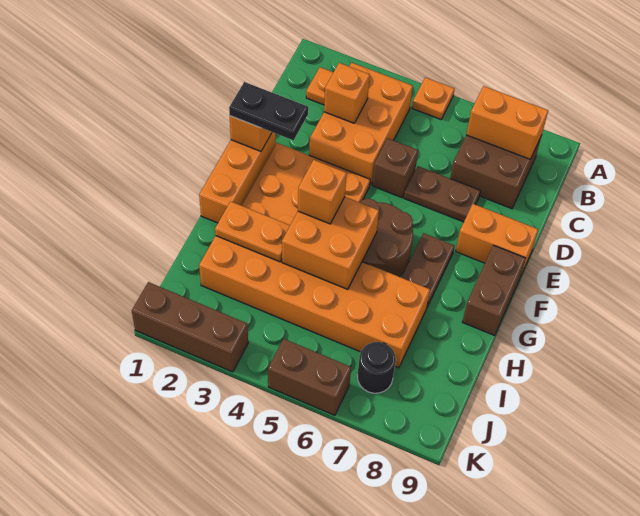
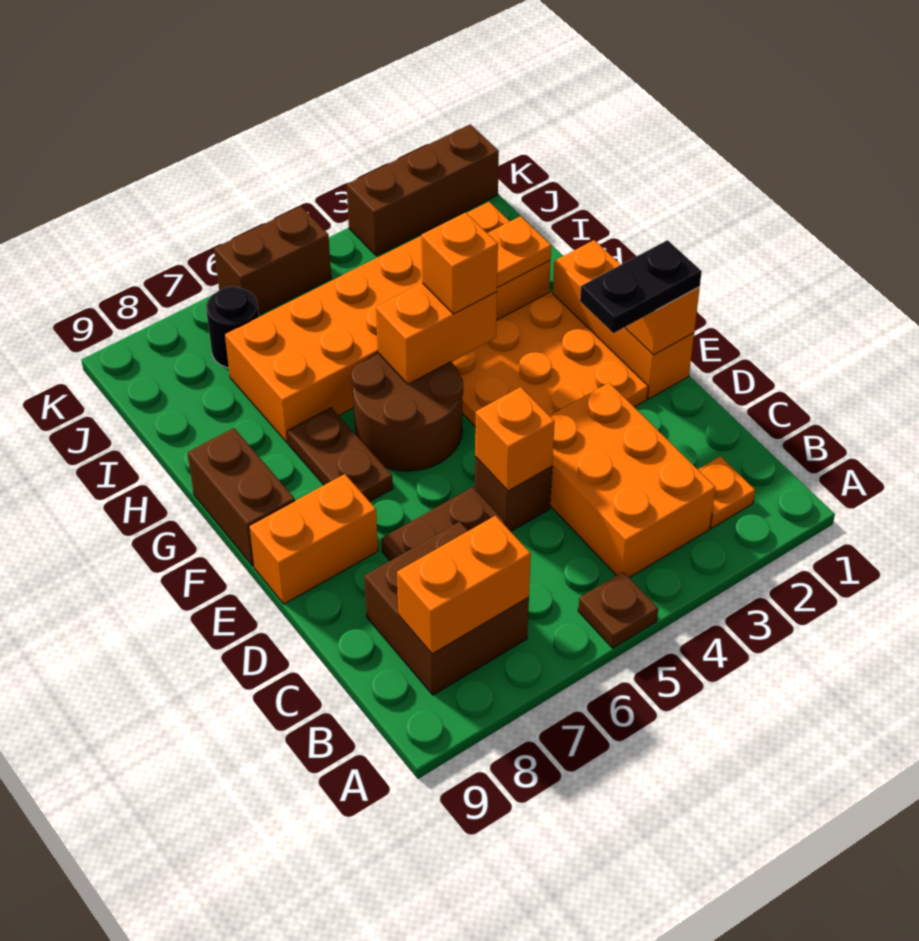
orange 1x1 plate [412,77,455,119] -> brown 1x1 plate [578,572,658,648]
orange 1x1 brick [324,63,370,123] -> orange 1x1 brick moved to [475,387,555,491]
orange 2x2 brick [282,197,379,289] -> orange 1x2 brick [376,283,497,384]

